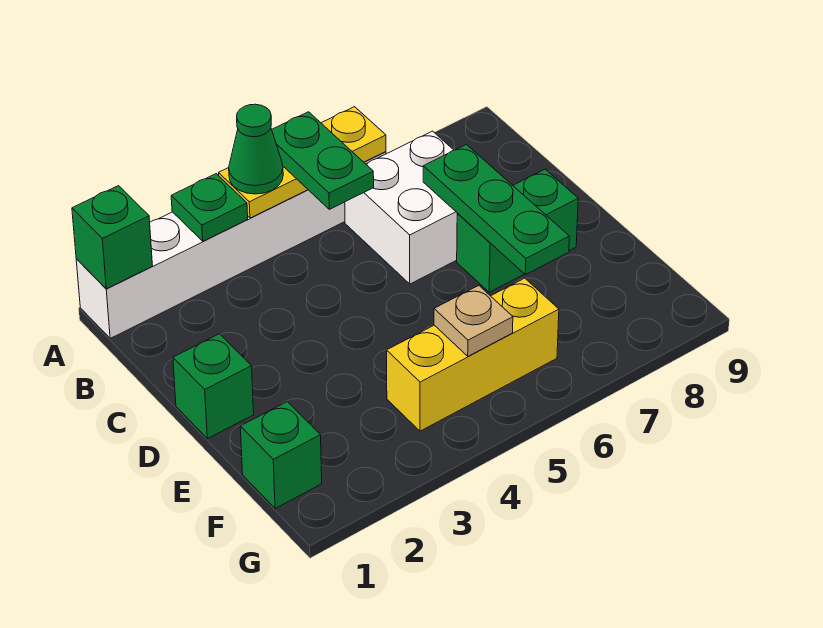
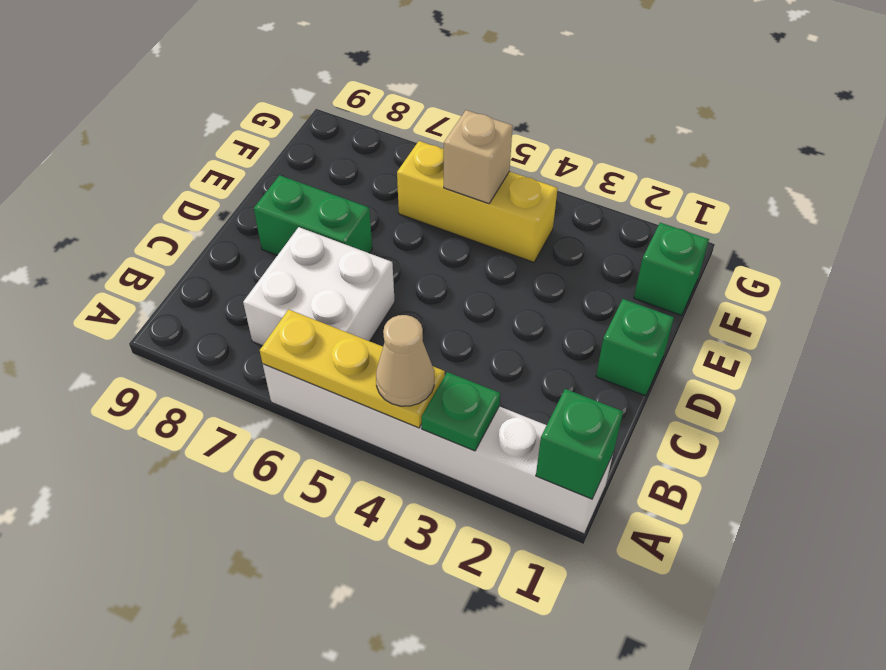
green 1x1 cone [229,104,283,194] -> tan 1x1 cone [376,315,434,406]
green 1x2 plate [272,112,374,209] -> none
green 1x3 plate [423,144,569,275] -> none
tan 1x1 plate [434,286,513,356] -> tan 1x1 brick [444,110,513,204]

